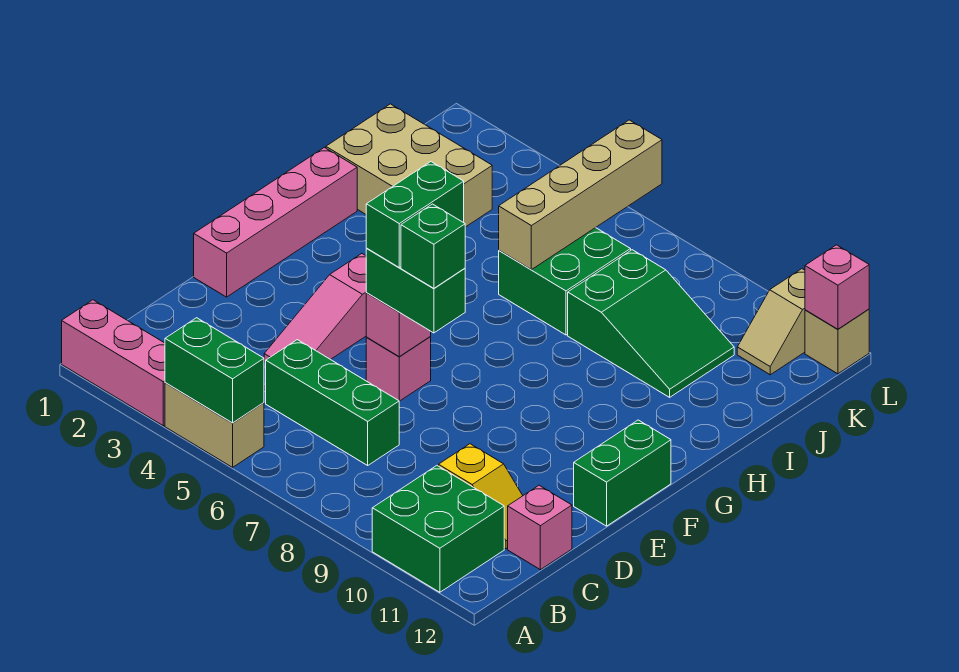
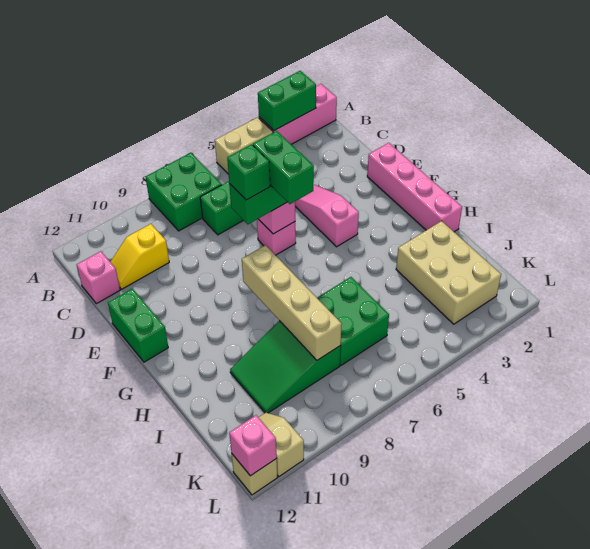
green 1x2 brick [165,318,264,423] -> green 1x2 brick moved to [258,71,316,130]
green 2x2 brick [372,466,504,592] -> green 2x2 brick moved to [146,153,222,231]
tan 2x3 brick [326,104,492,227] -> tan 2x3 brick turned to [396,221,501,324]
tan 1x4 brick [499,120,662,270] -> tan 1x4 brick moved to [242,245,342,360]

